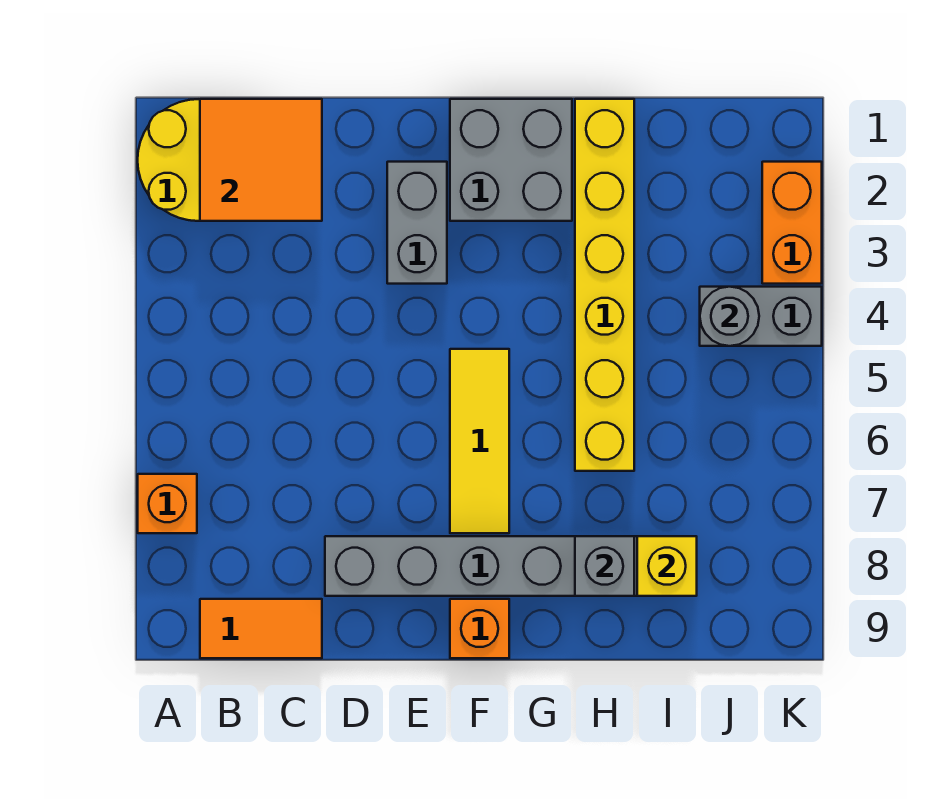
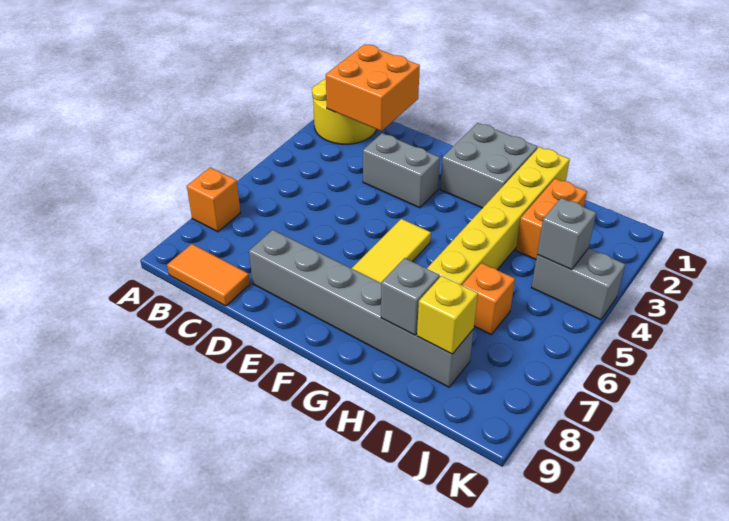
orange 2x2 tile [200,99,322,221] -> orange 2x2 brick [326,44,420,131]
grey 1x2 brick [387,162,447,284] -> grey 1x2 brick turned to [363,133,440,208]
orange 1x1 brick [450,599,509,658] -> orange 1x1 brick moved to [462,263,515,335]
grey 1x1 round brick [700,287,759,346] -> grey 1x1 brick [537,198,596,270]
orange 1x2 brick [762,162,822,284] -> orange 1x2 brick moved to [516,179,587,259]

